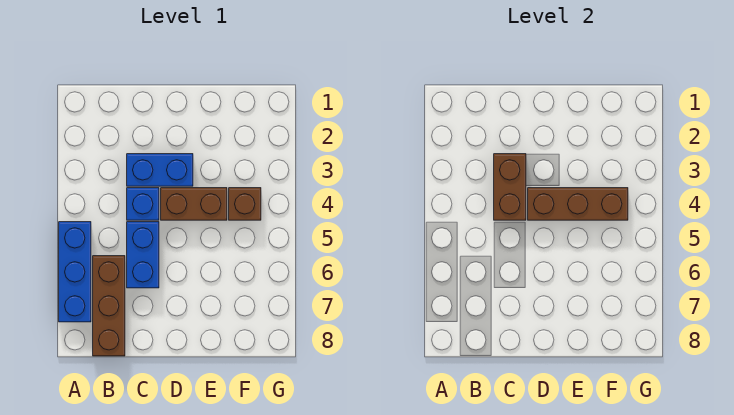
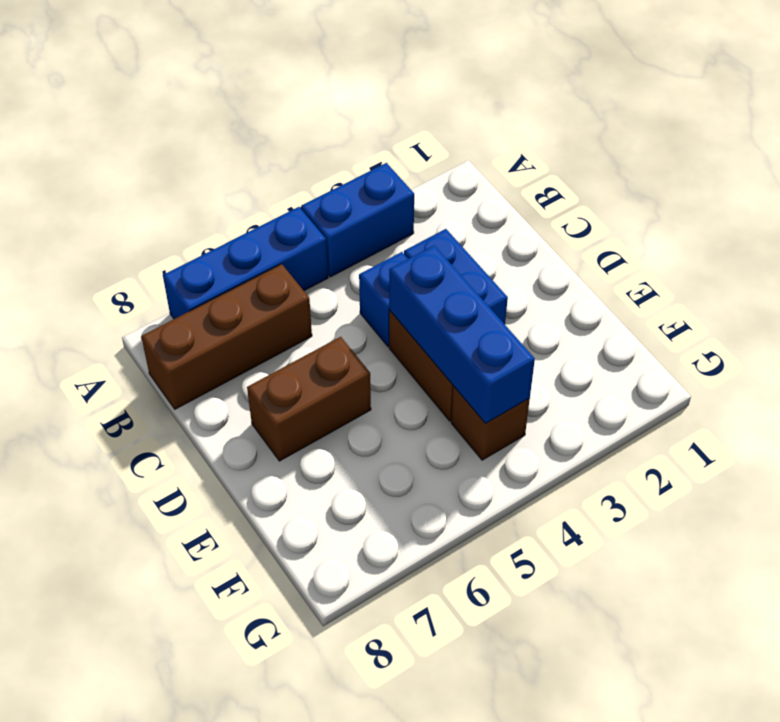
brown 1x2 brick [494,154,526,220] -> brown 1x2 brick moved to [247,337,371,461]
blue 1x2 brick [127,222,159,288] -> blue 1x2 brick moved to [301,163,414,277]
brown 1x3 brick [528,188,628,220] -> blue 1x3 brick [389,246,535,423]

